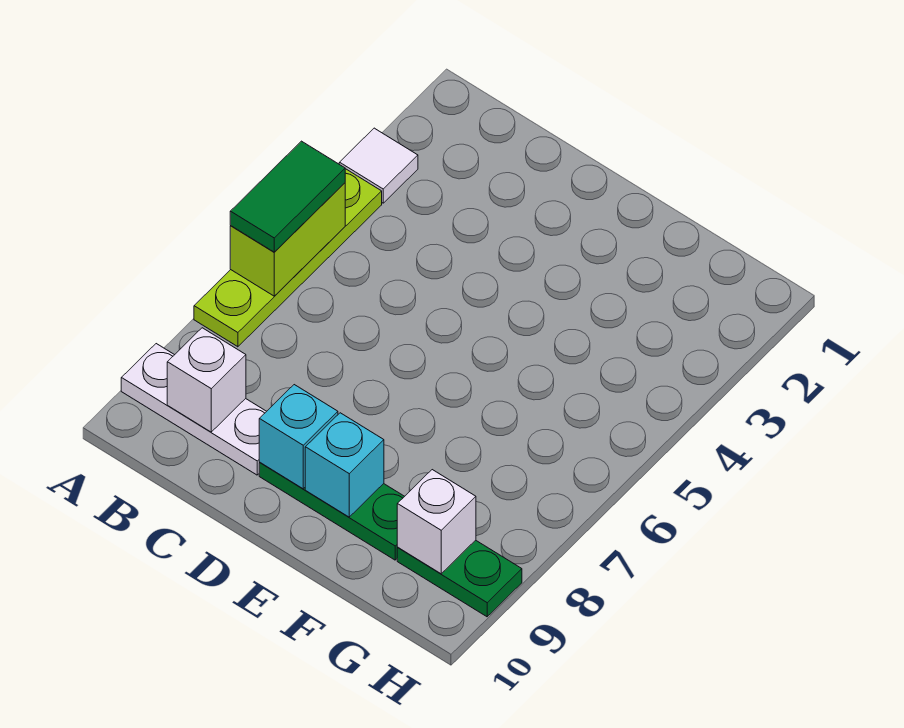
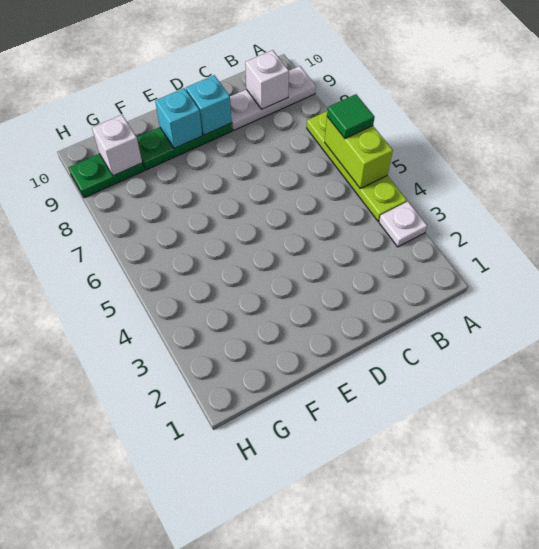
white 1x1 tile [339,128,418,203] -> white 1x1 plate [379,202,427,247]
green 1x2 tile [230,141,345,252] -> green 1x1 tile [327,94,374,139]

